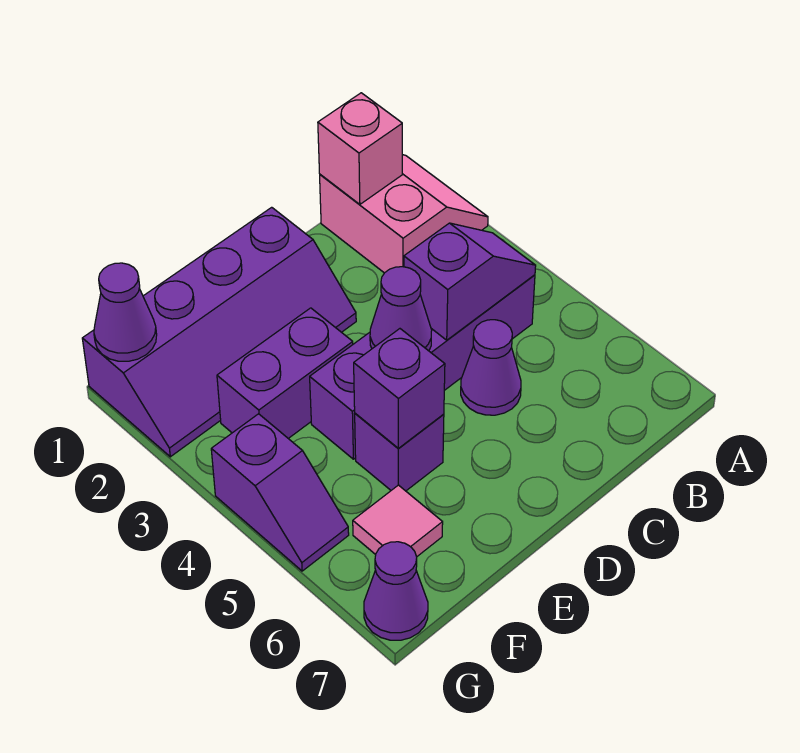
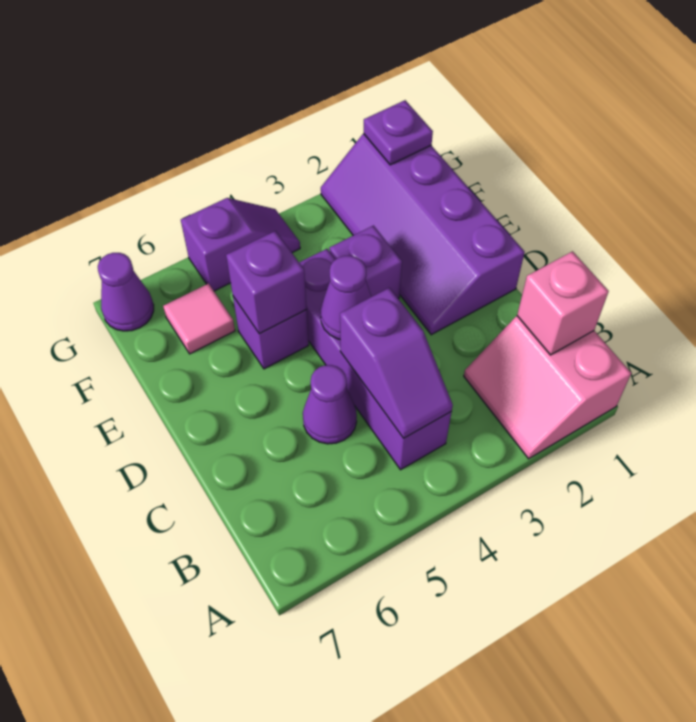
pink 2x2 slope [320,155,488,273] -> pink 2x2 slope turned to [464,316,631,459]
purple 1x2 brick [217,308,353,438] -> purple 1x1 brick [329,226,402,299]
purple 1x1 cone [94,263,157,361] -> purple 1x1 plate [364,100,433,165]
purple 1x2 slope [211,414,349,571] -> purple 1x2 slope turned to [181,198,300,291]

